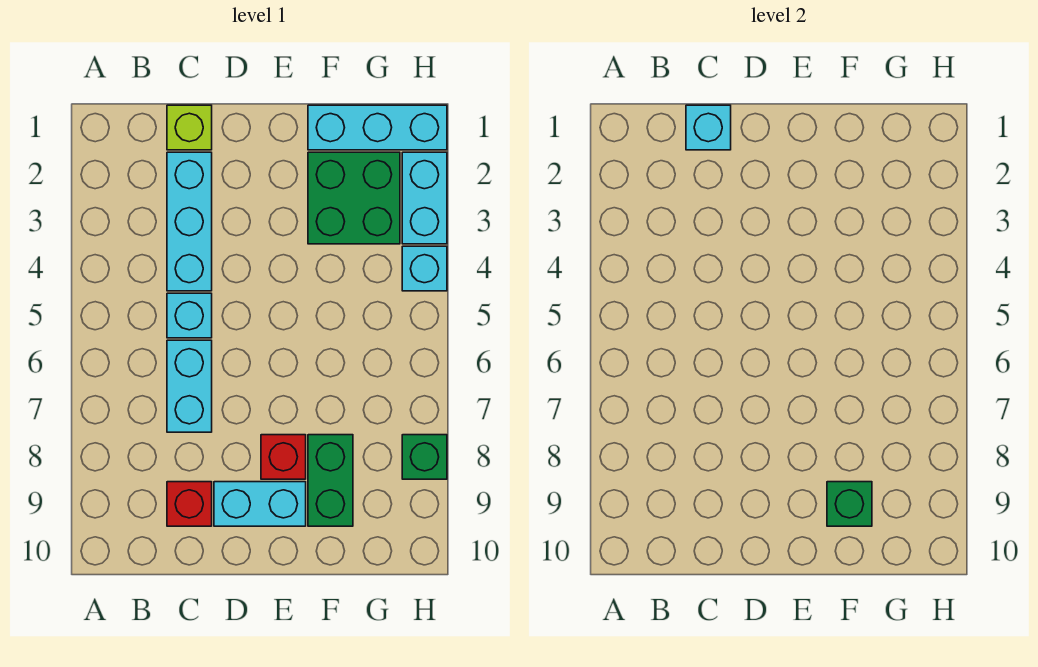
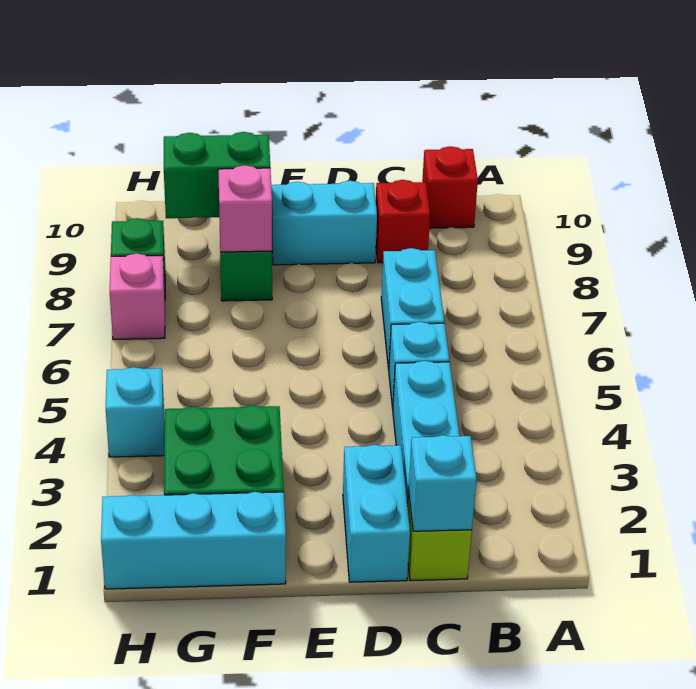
red 1x1 brick [261,435,306,479] -> red 1x1 brick moved to [422,146,478,228]
none -> pink 1x1 brick [218,165,272,252]
green 1x1 brick [827,482,872,526] -> green 1x2 brick [164,132,270,218]
cyan 1x2 brick [402,152,447,244] -> cyan 1x2 brick moved to [343,445,410,582]
none -> pink 1x1 brick [110,253,165,340]

